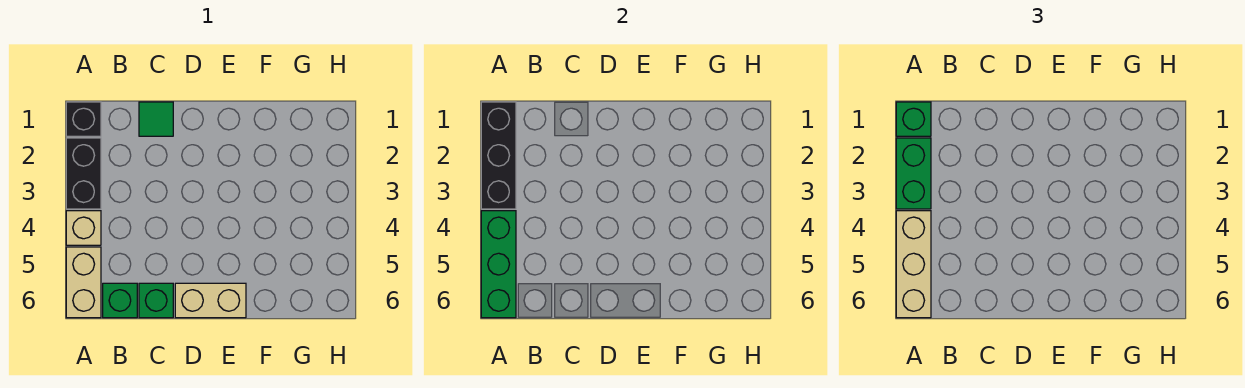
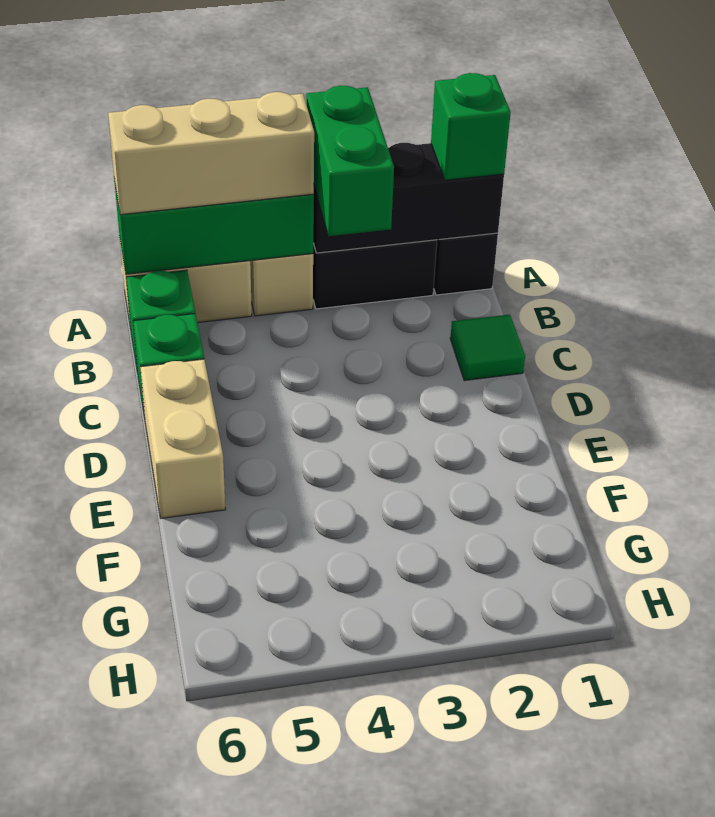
green 1x2 brick [896,138,931,209] -> green 1x2 brick turned to [306,86,394,236]

